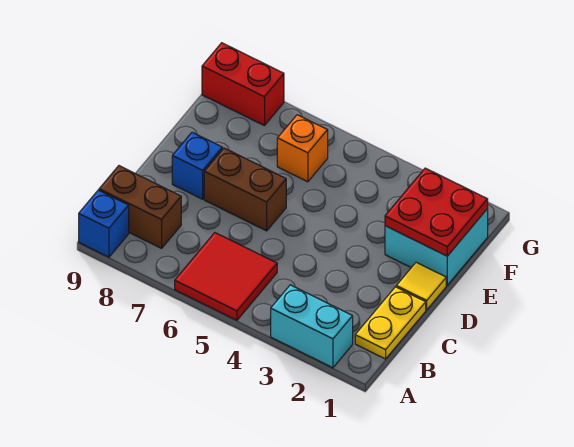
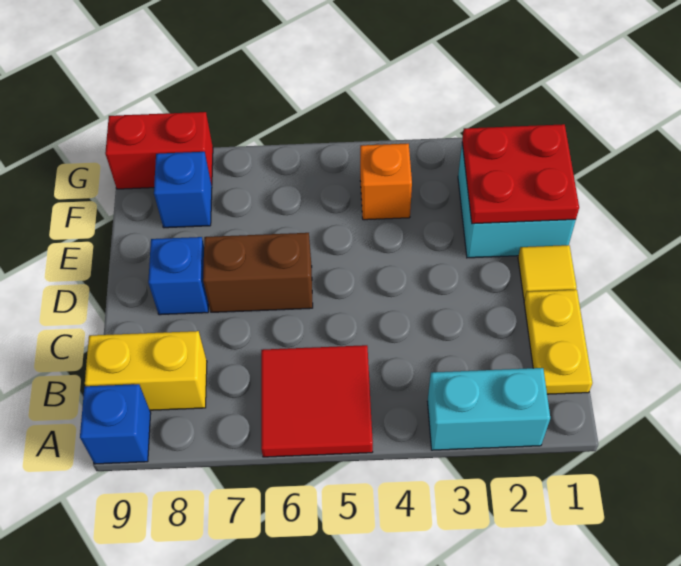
brown 1x2 brick [99,166,181,248] -> yellow 1x2 brick [85,331,207,410]
orange 1x1 brick [277,115,328,182] -> orange 1x1 brick moved to [360,144,412,220]
none -> blue 1x1 brick [154,152,212,228]

